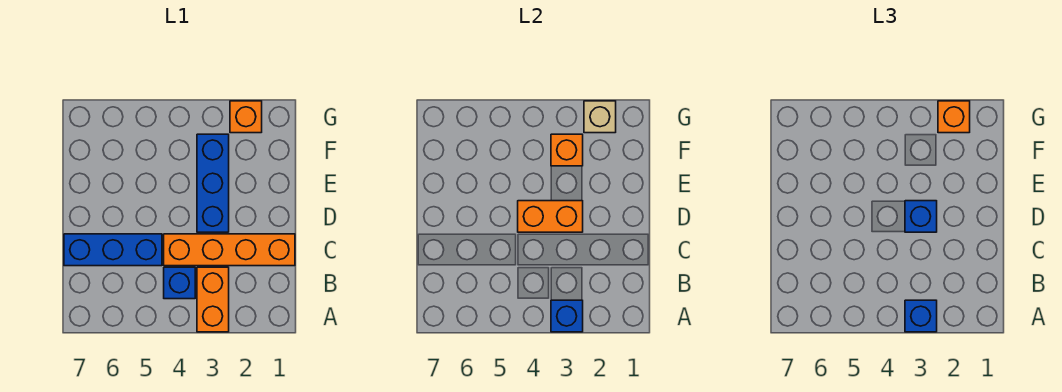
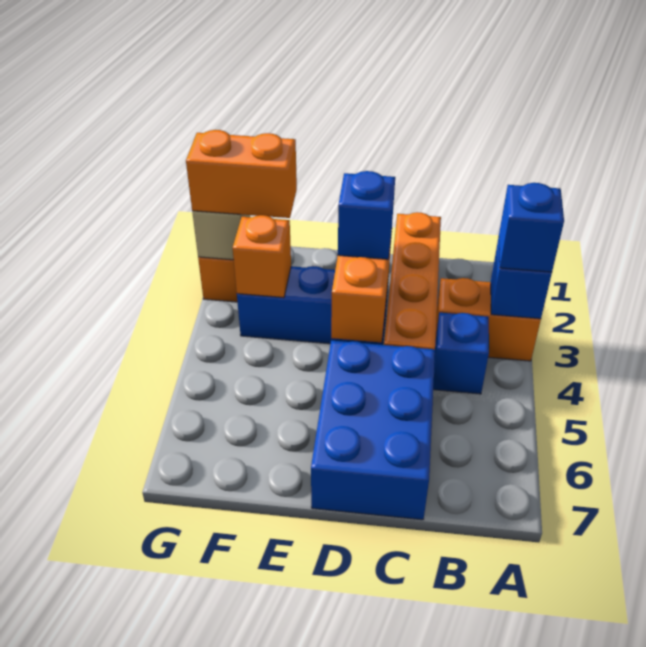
blue 1x3 brick [64,234,162,266] -> blue 2x3 brick [311,340,435,520]
orange 1x1 brick [938,101,970,133] -> orange 1x2 brick [186,130,297,218]

